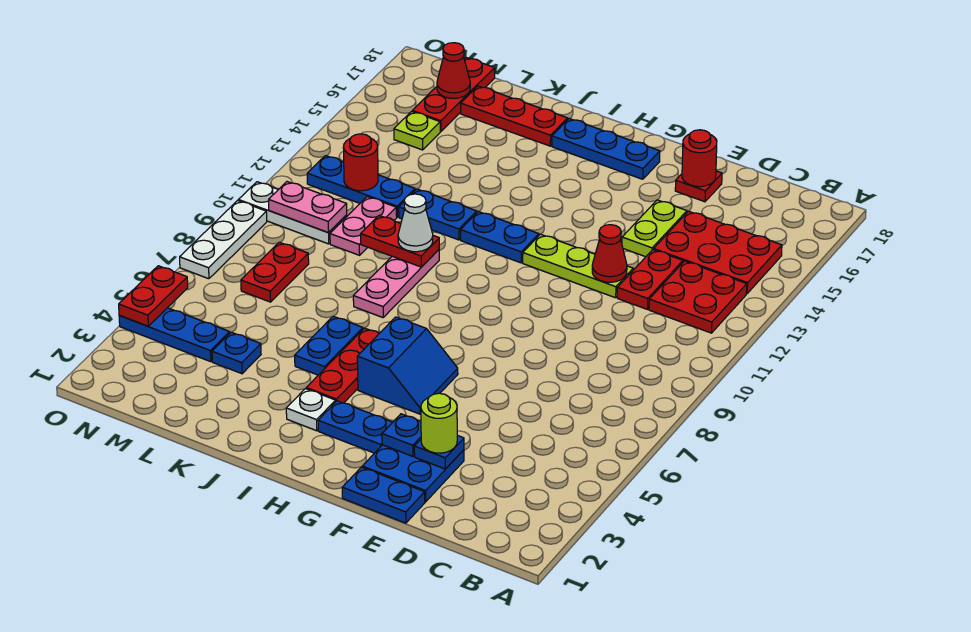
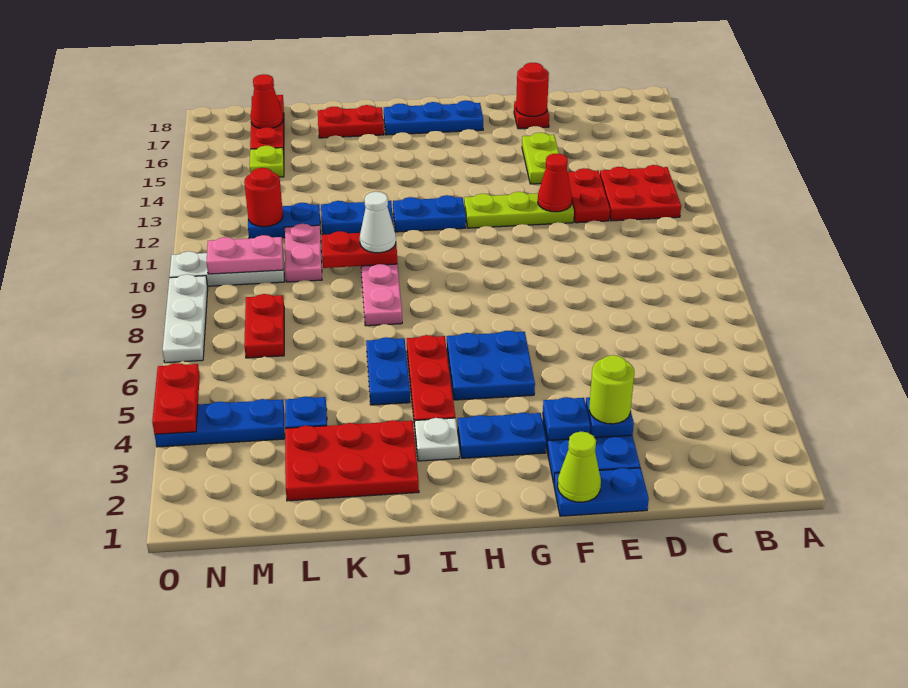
red 2x3 plate [654,211,782,294] -> red 2x3 plate moved to [285,420,419,501]
none -> lime 1x1 cone [558,432,601,502]
blue 2x2 slope [357,317,458,414] -> blue 2x2 plate [447,331,535,400]
red 1x3 plate [461,86,568,146] -> red 1x2 plate [318,105,384,138]
blue 1x3 plate [307,156,415,217] -> blue 1x2 plate [248,203,321,238]

